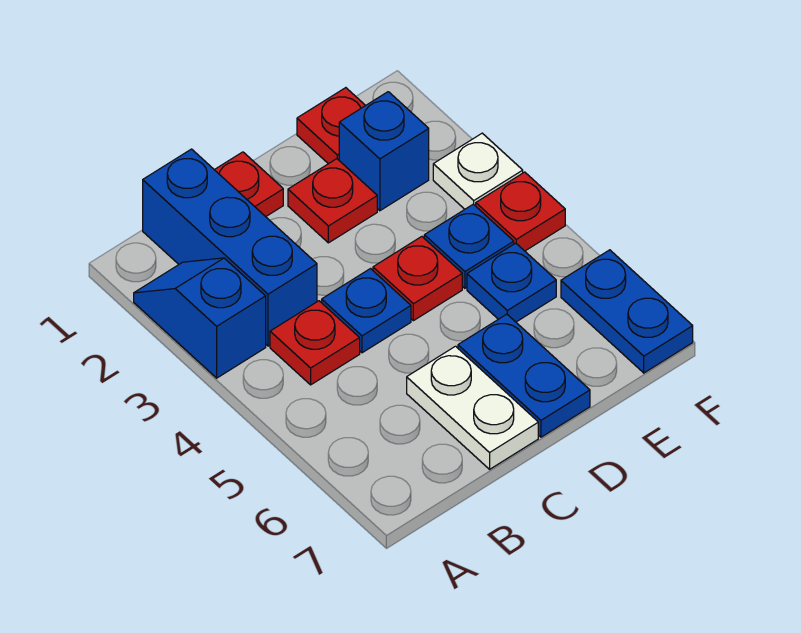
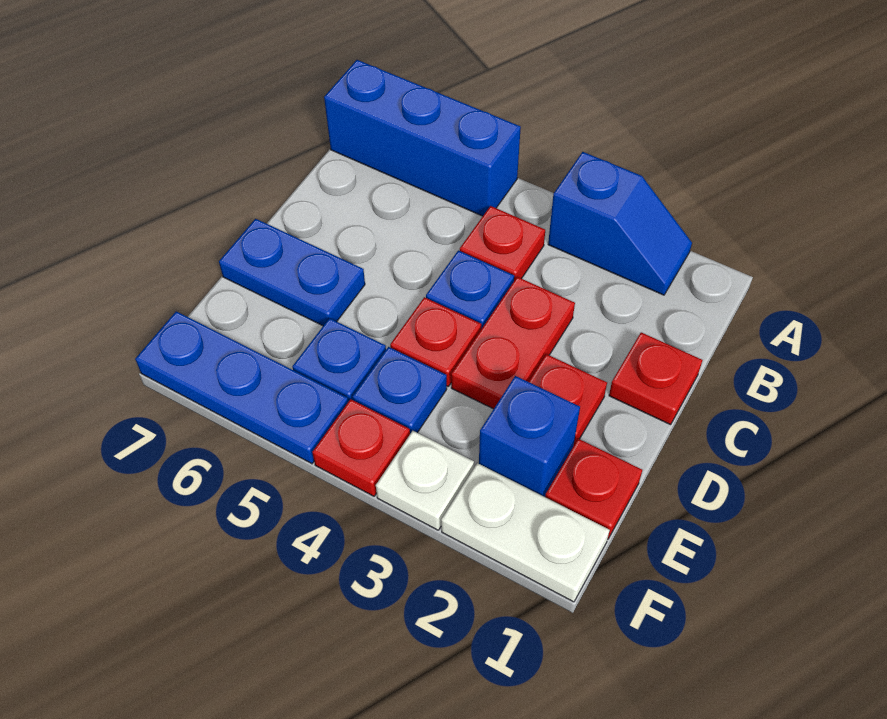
blue 1x3 brick [143,149,317,346] -> blue 1x3 brick moved to [324,60,521,216]
none -> red 1x2 plate [451,277,575,409]
white 1x2 plate [407,346,538,469] -> white 1x2 plate moved to [441,463,610,602]
blue 1x2 plate [561,250,693,373] -> blue 1x3 plate [135,311,348,464]

